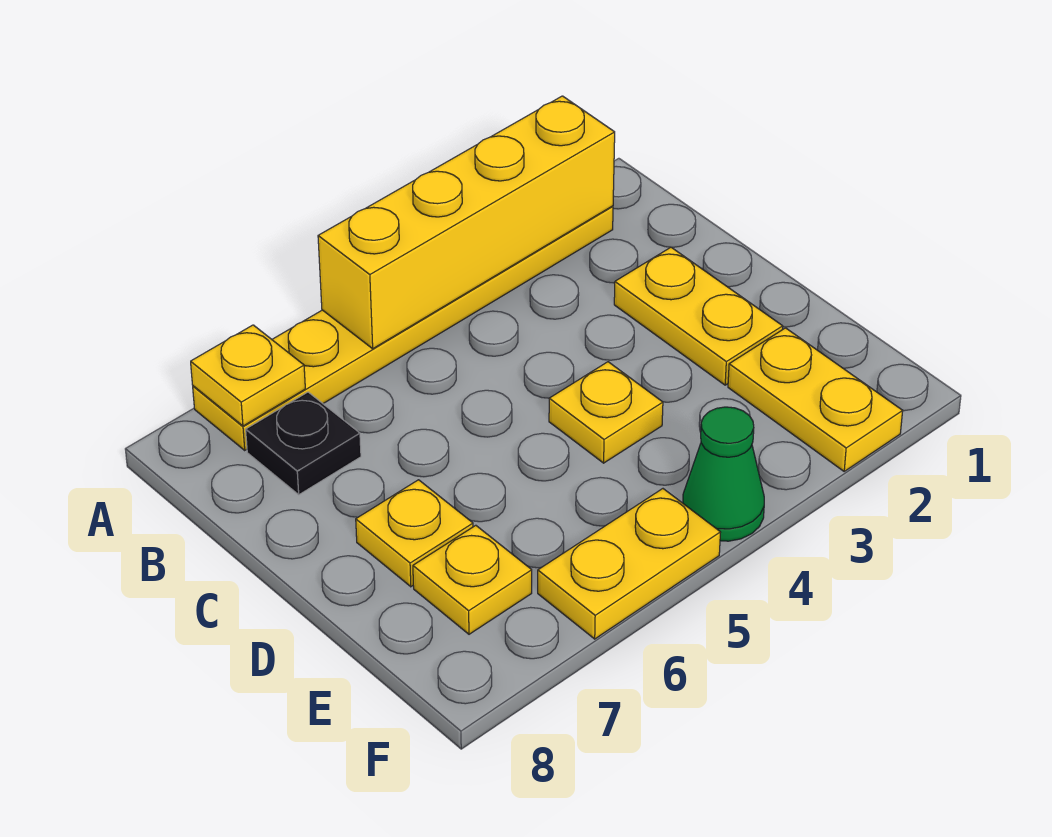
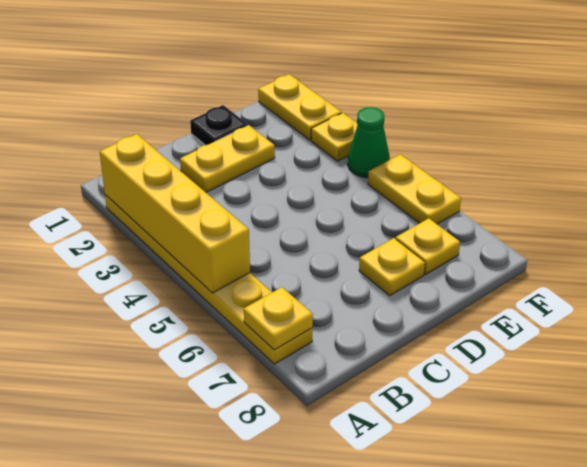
black 1x1 plate [246,392,361,495] -> black 1x1 plate moved to [190,105,248,145]
yellow 1x1 plate [549,362,663,463] -> yellow 1x1 plate moved to [311,113,357,161]
yellow 1x2 plate [728,328,903,471] -> yellow 1x2 plate turned to [258,74,341,140]

